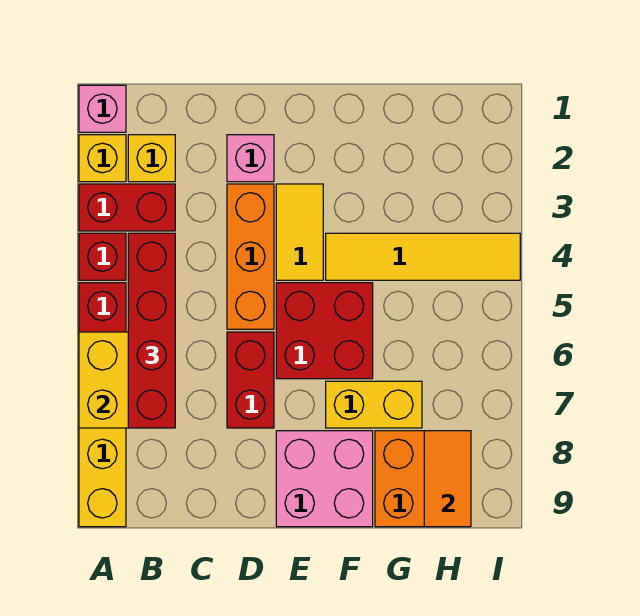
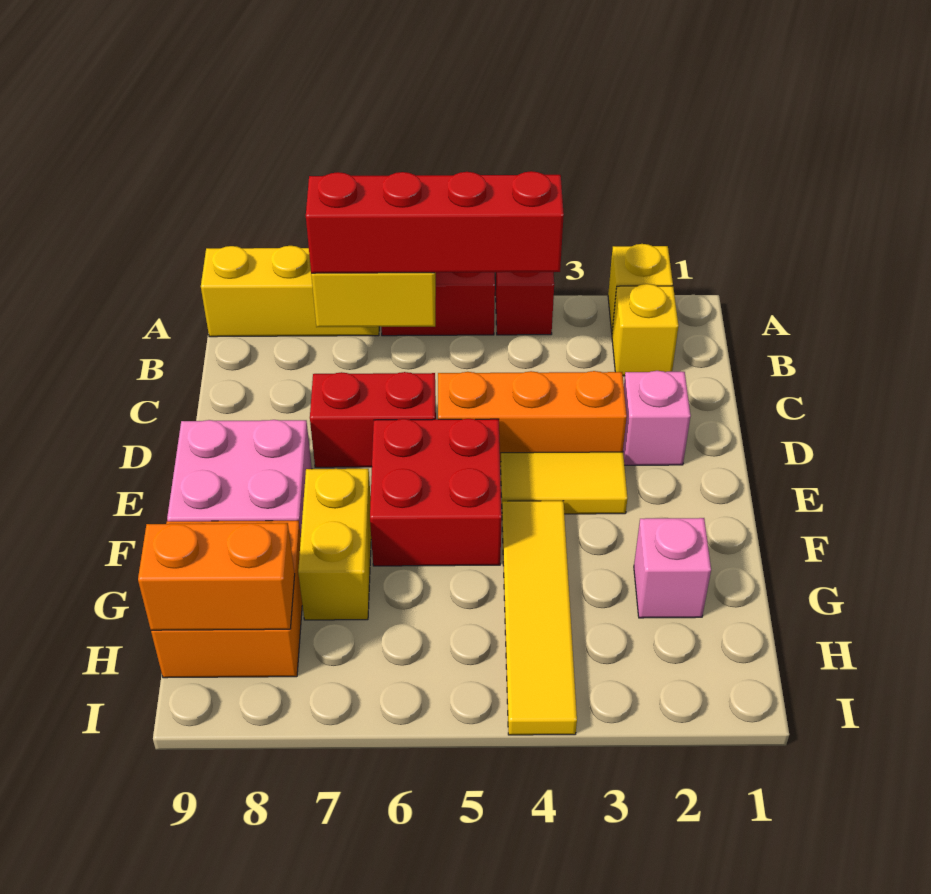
pink 1x1 brick [79,85,126,132] -> pink 1x1 brick moved to [634,518,711,618]
red 1x2 brick [79,184,175,231] -> none
orange 1x2 tile [424,431,471,527] -> orange 1x2 brick [138,523,295,630]

